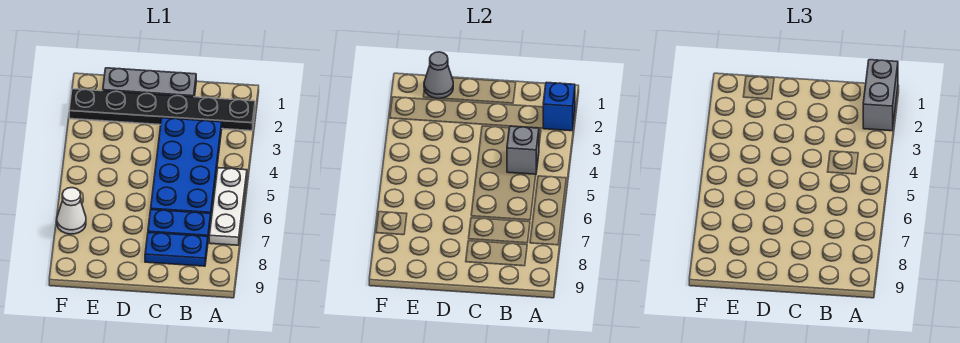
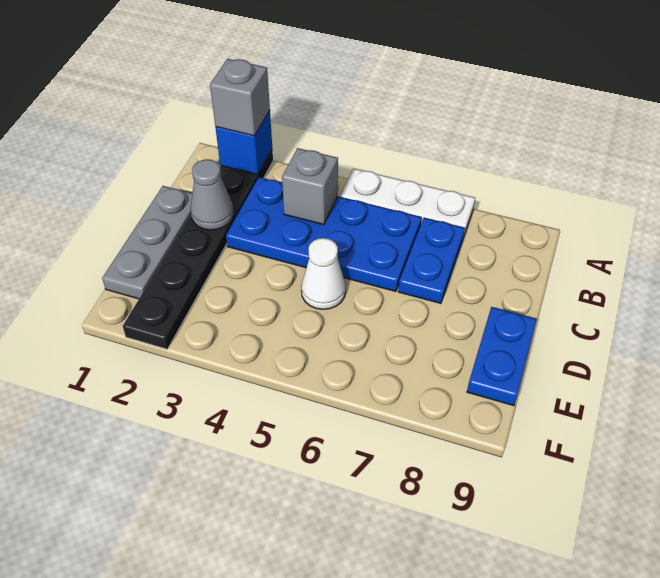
grey 1x2 brick [863,60,898,131] -> grey 1x1 brick [210,59,270,136]
blue 1x2 plate [145,232,208,266] -> blue 1x2 plate moved to [467,307,537,406]
grey 1x1 cone [424,52,453,99] -> grey 1x1 cone moved to [191,159,234,230]
white 1x1 cone [57,188,86,234] -> white 1x1 cone moved to [301,238,346,309]

